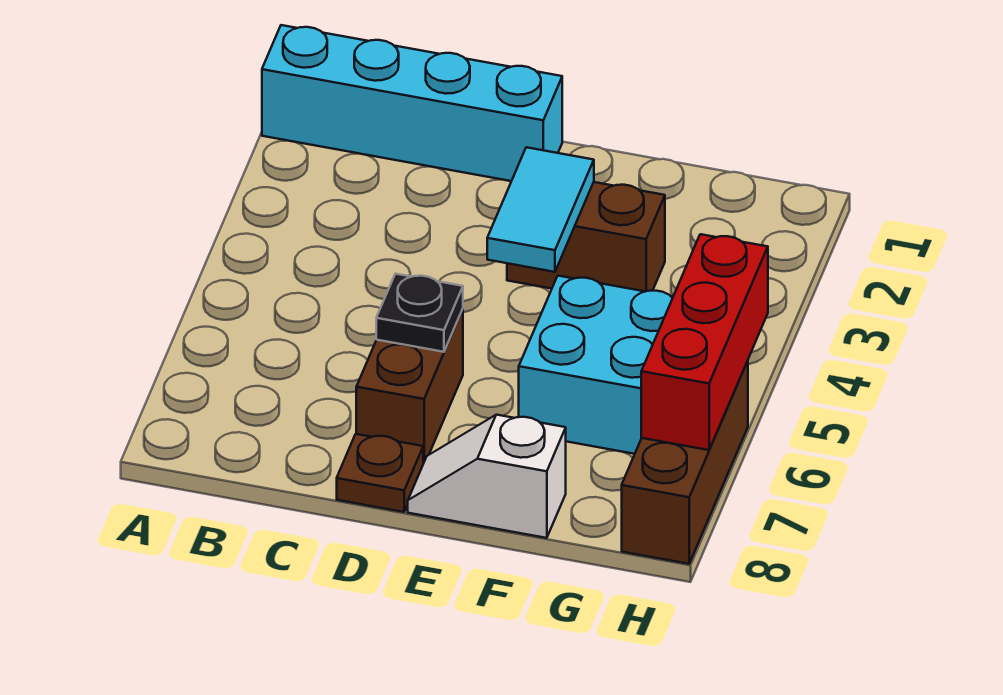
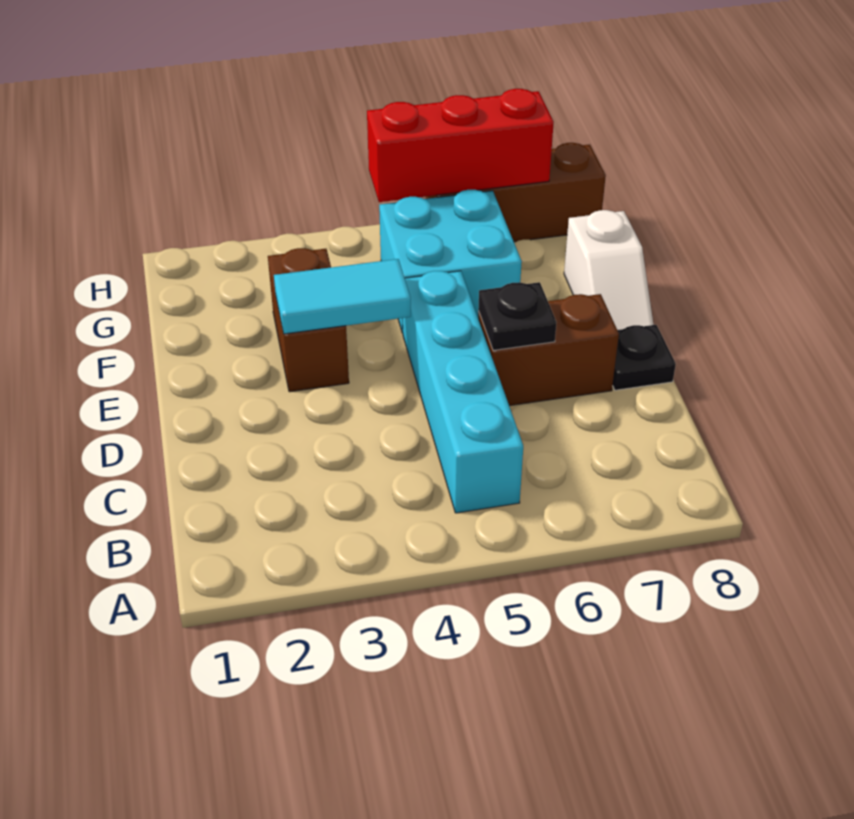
cyan 1x4 brick [262,25,562,181] -> cyan 1x4 brick moved to [403,271,523,513]
brown 1x1 plate [337,434,423,512] -> black 1x1 plate [613,325,676,390]

